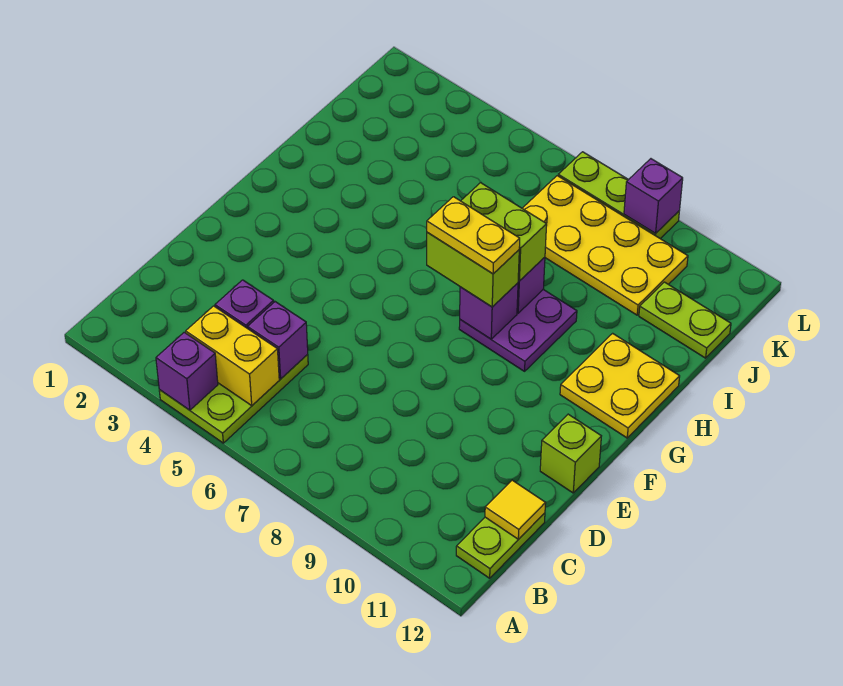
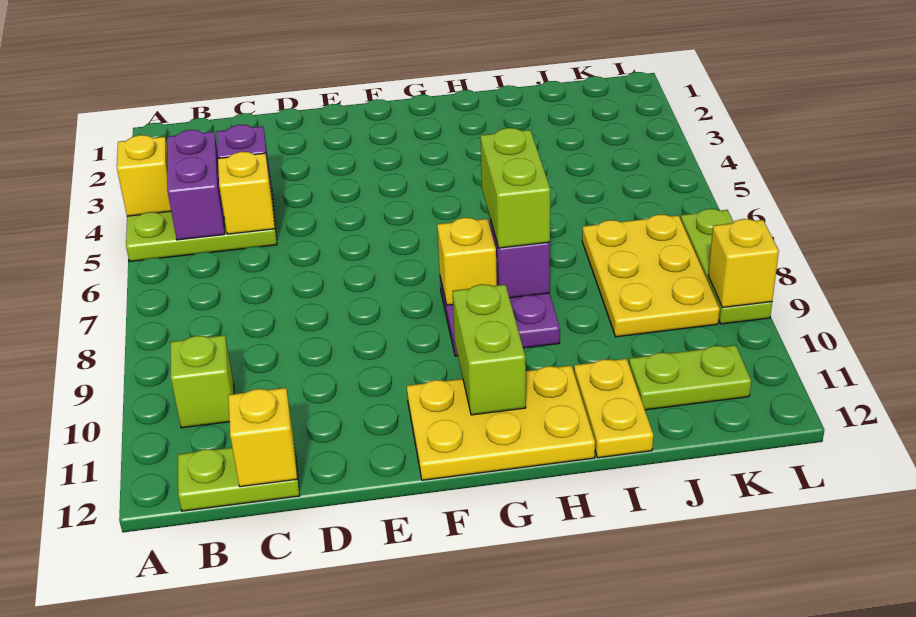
purple 1x1 brick [156,332,218,410] -> yellow 1x1 brick [117,135,171,216]
yellow 1x2 brick [186,306,279,406] -> purple 1x2 brick [167,130,225,240]
purple 1x1 brick [248,302,308,379] -> yellow 1x1 brick [218,152,275,234]
yellow 1x1 tile [485,480,546,539] -> yellow 1x1 brick [228,388,297,487]
lime 1x1 brick [540,414,601,493] -> lime 1x1 brick moved to [171,335,234,428]
lime 1x2 brick [427,232,519,307] -> lime 1x2 brick moved to [453,284,526,415]
yellow 1x2 plate [427,197,520,274] -> yellow 1x2 plate moved to [574,359,653,458]
purple 1x1 brick [460,283,518,339] -> yellow 1x1 brick [437,218,497,305]
yellow 2x2 plate [560,333,680,438] -> yellow 2x3 plate [407,365,595,480]
yellow 2x4 plate [522,176,688,315] -> yellow 2x3 plate [582,214,720,337]
lime 1x2 plate [639,282,731,358] -> lime 1x2 plate turned to [629,345,751,410]
purple 1x1 brick [624,159,683,234] -> yellow 1x1 brick [708,219,779,308]

